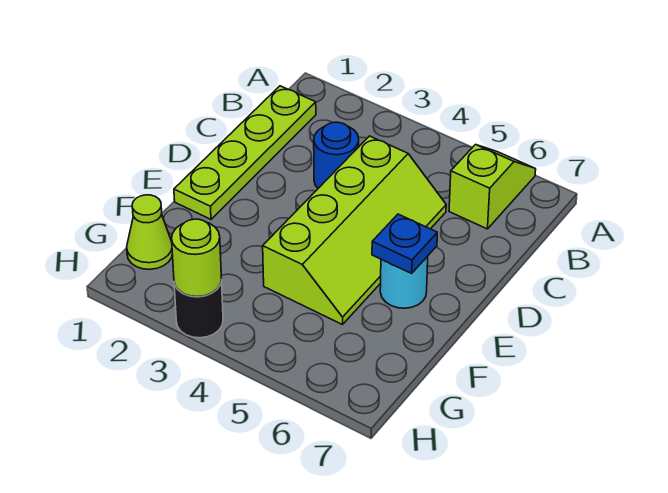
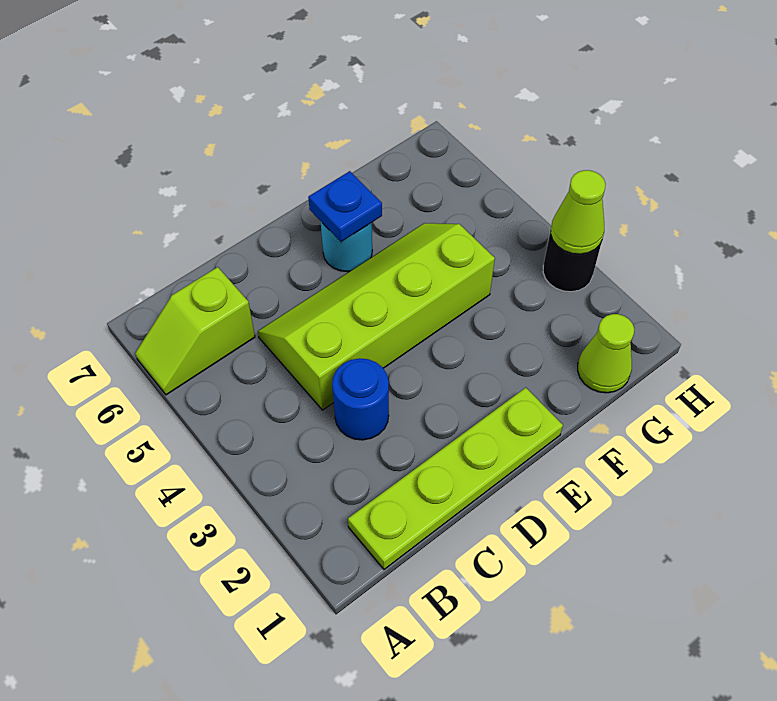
lime 1x1 round brick [172,219,222,297] -> lime 1x1 cone [551,170,606,254]

